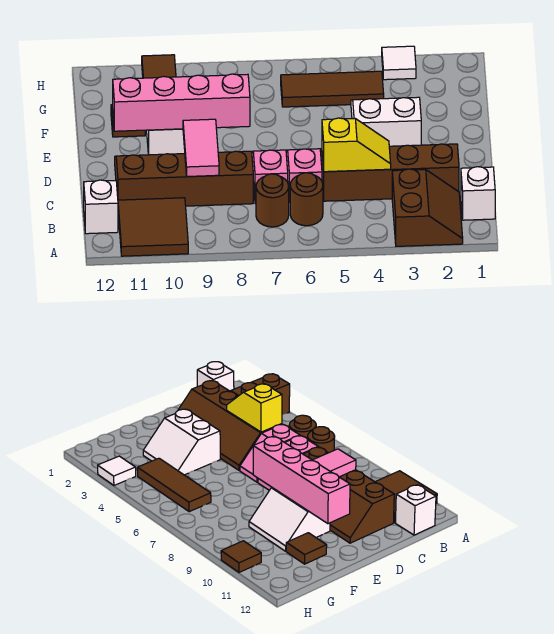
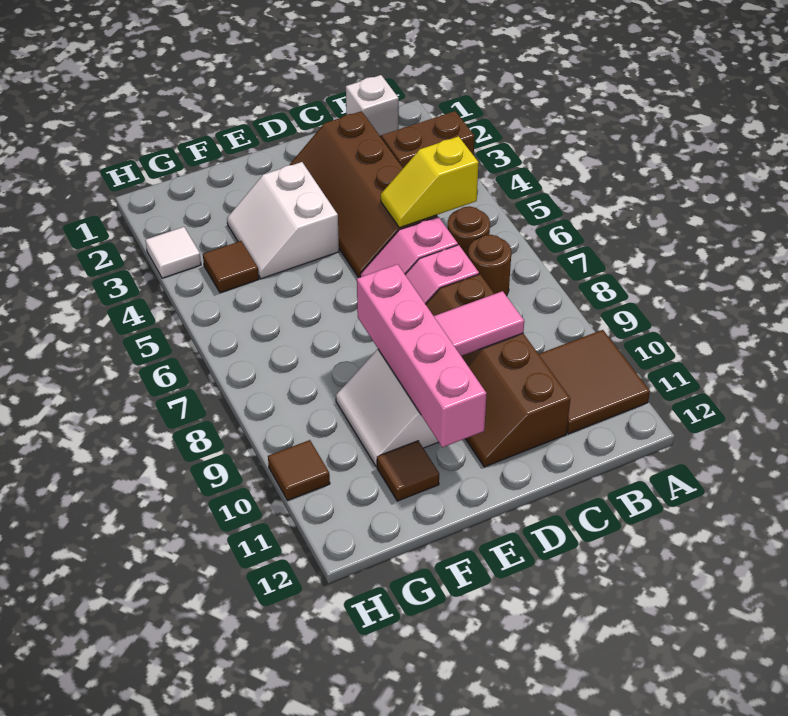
white 1x1 brick [84,180,118,234] -> none
yellow 1x2 slope [322,118,391,172] -> yellow 1x2 slope turned to [381,136,479,228]
brown 1x3 tile [281,71,384,107] -> brown 1x1 tile [203,241,259,293]

